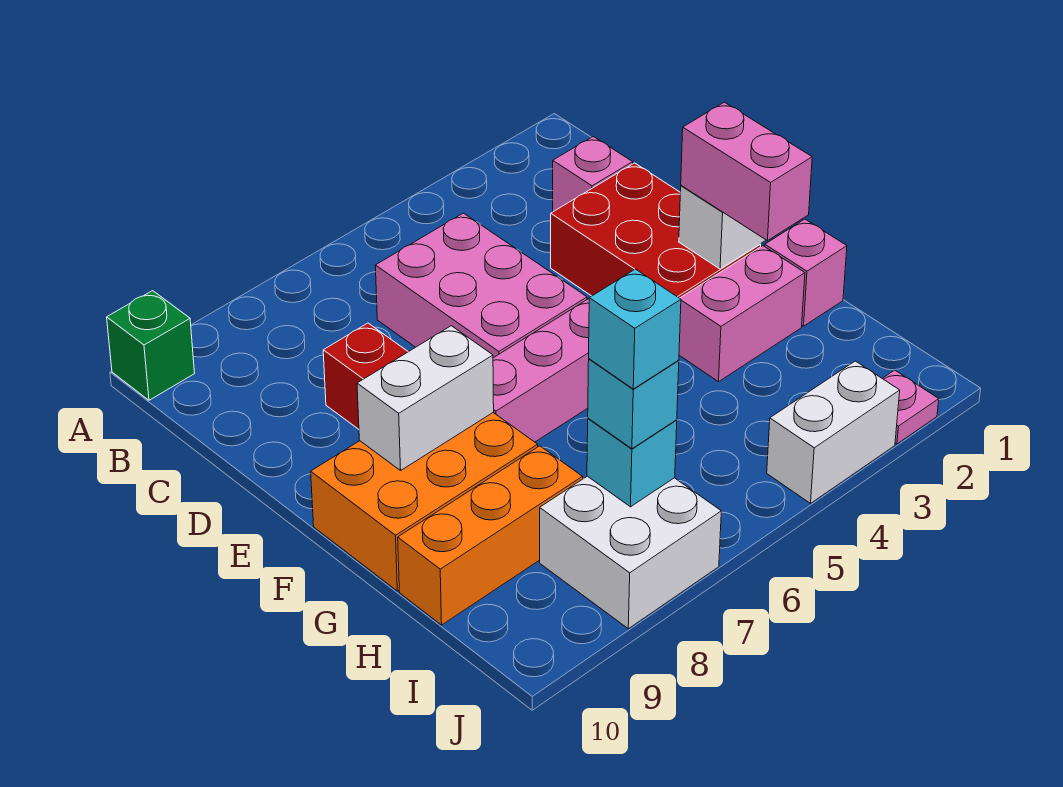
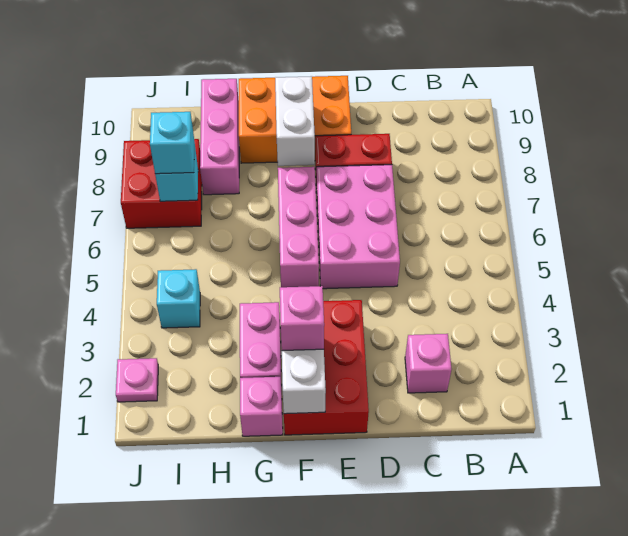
green 1x1 brick [107,291,195,400] -> none
pink 2x3 brick [375,213,587,358] -> pink 2x3 brick turned to [316,165,400,289]
red 2x3 brick [551,163,761,298] -> red 2x3 brick turned to [284,300,369,435]
pink 1x2 brick [681,102,812,241] -> pink 1x1 brick [280,286,324,351]
orange 2x3 brick [311,413,538,591] -> orange 2x3 brick turned to [239,76,351,163]
orange 1x3 brick [398,446,583,625] -> pink 1x3 brick [200,79,239,195]
white 2x2 brick [540,476,721,629] -> red 2x2 brick [121,139,202,228]
cyan 1x1 brick [589,269,681,389] -> cyan 1x1 brick moved to [157,269,200,328]
white 1x2 brick [767,361,900,503] -> none

